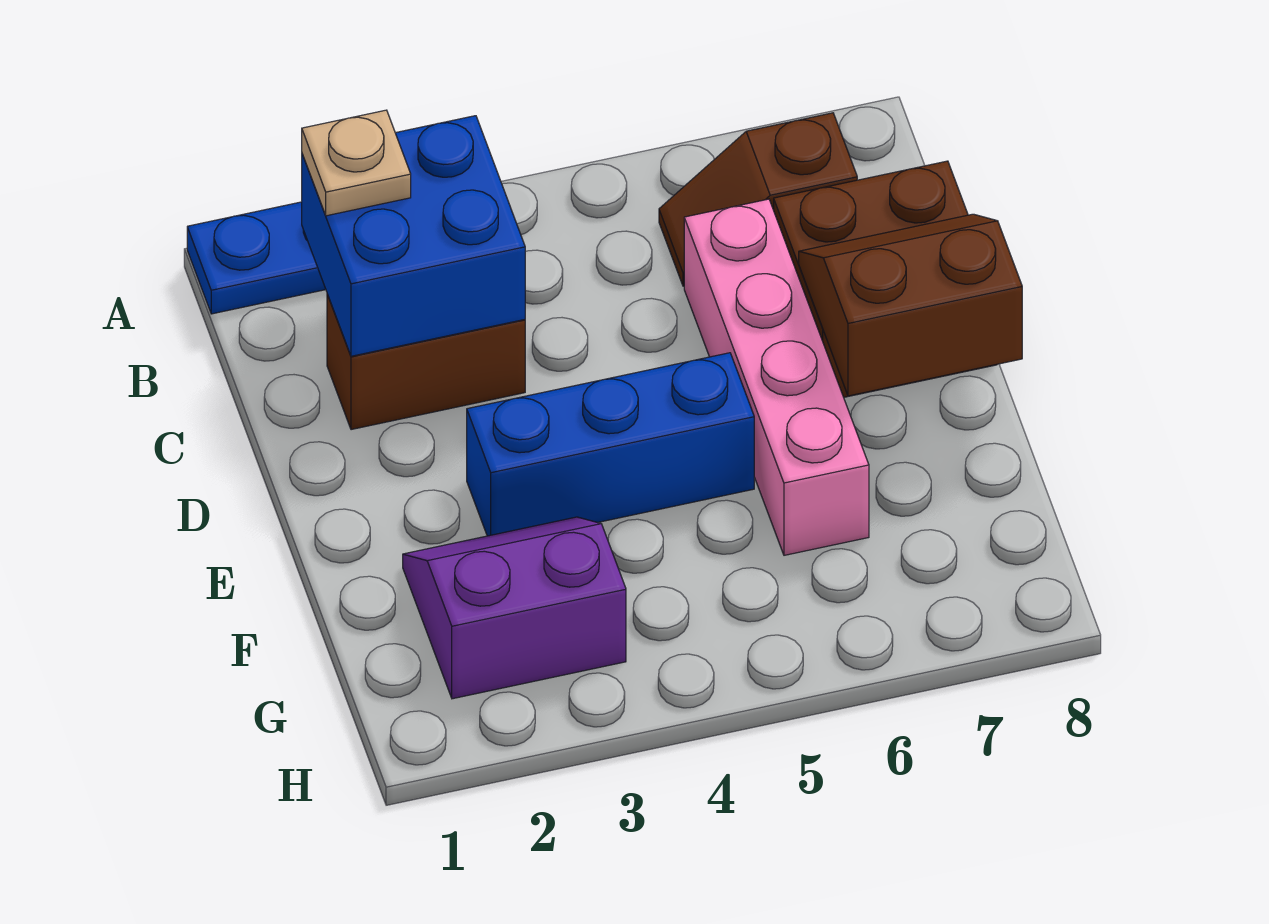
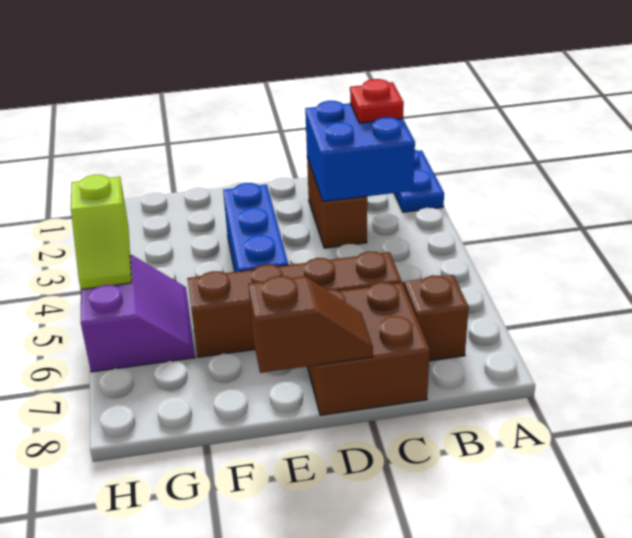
tan 1x1 plate [302,110,411,216] -> red 1x1 plate [350,79,404,123]
pink 1x4 brick [684,199,869,555] -> brown 1x4 brick [187,251,402,357]
brown 2x2 slope [799,214,1022,396] -> brown 1x2 slope [248,276,373,373]
purple 2x2 slope [403,517,626,699] -> purple 2x2 slope moved to [81,255,195,372]
none -> lime 1x2 slope [71,175,132,289]

